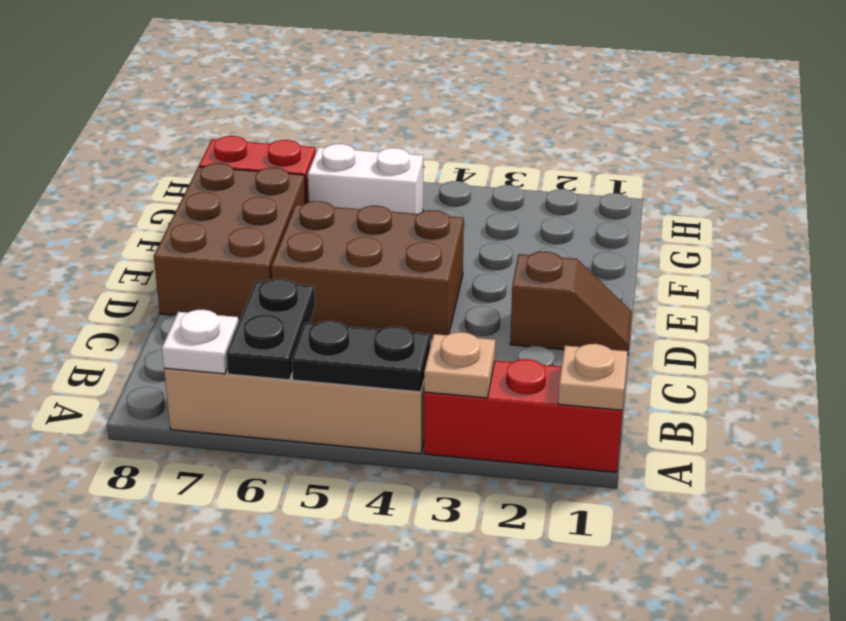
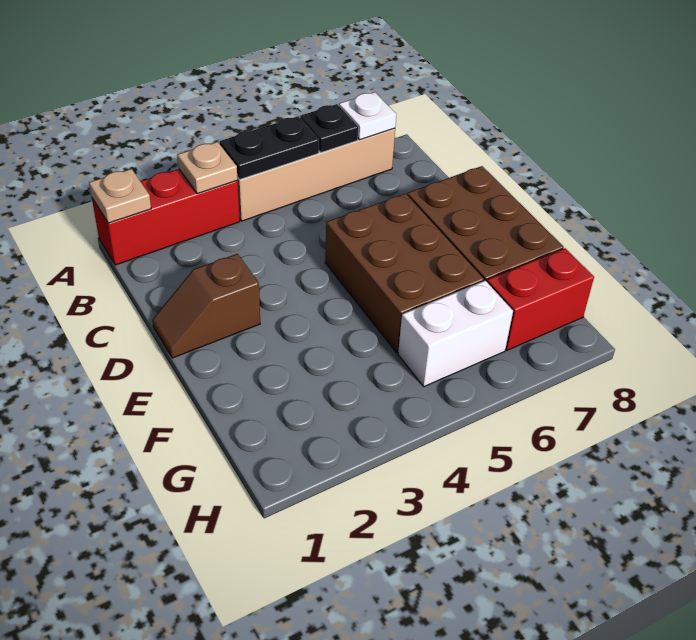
black 1x2 plate [226,279,315,380] -> black 1x1 plate [300,104,358,152]
brown 2x3 brick [271,201,464,338] -> brown 2x3 brick turned to [325,194,484,353]

